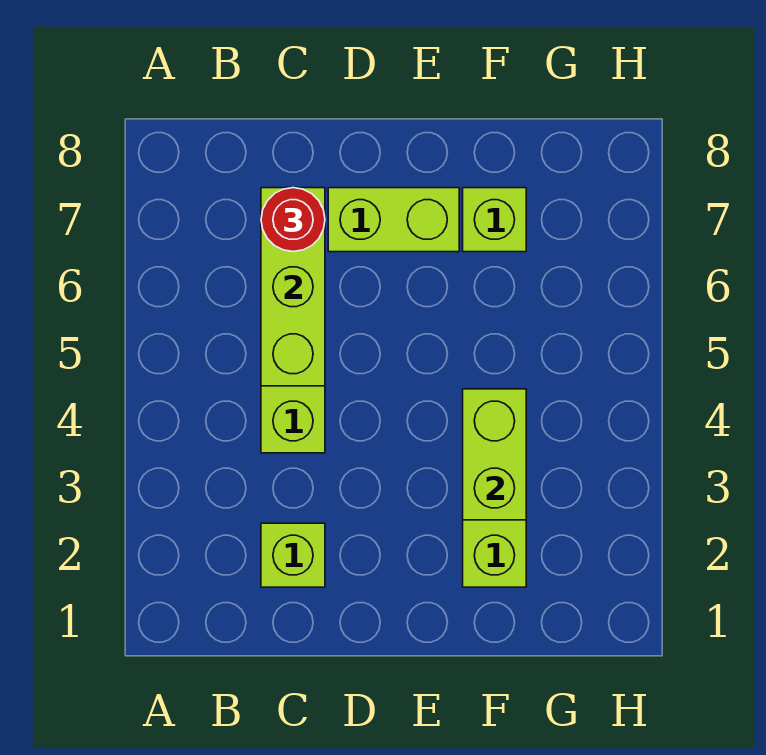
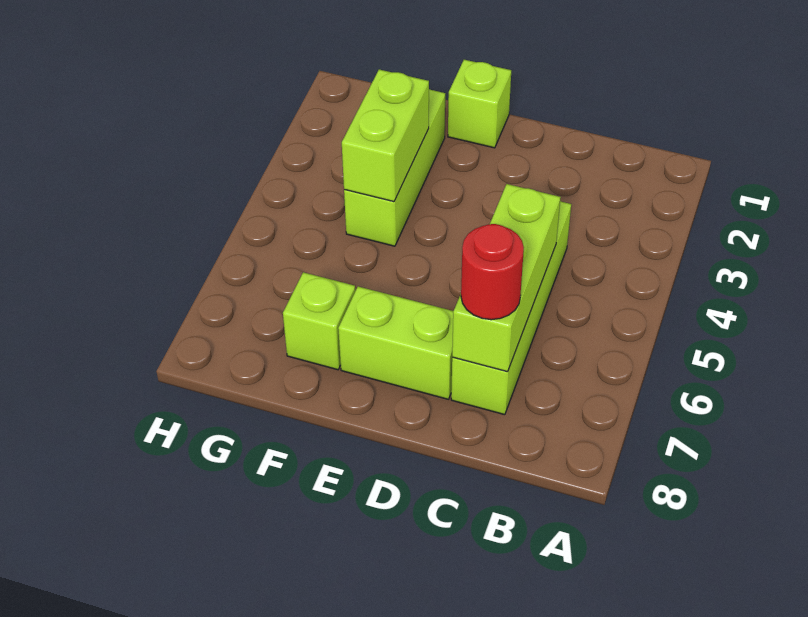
lime 1x1 brick [261,523,325,587] -> lime 1x1 brick moved to [448,60,511,148]

